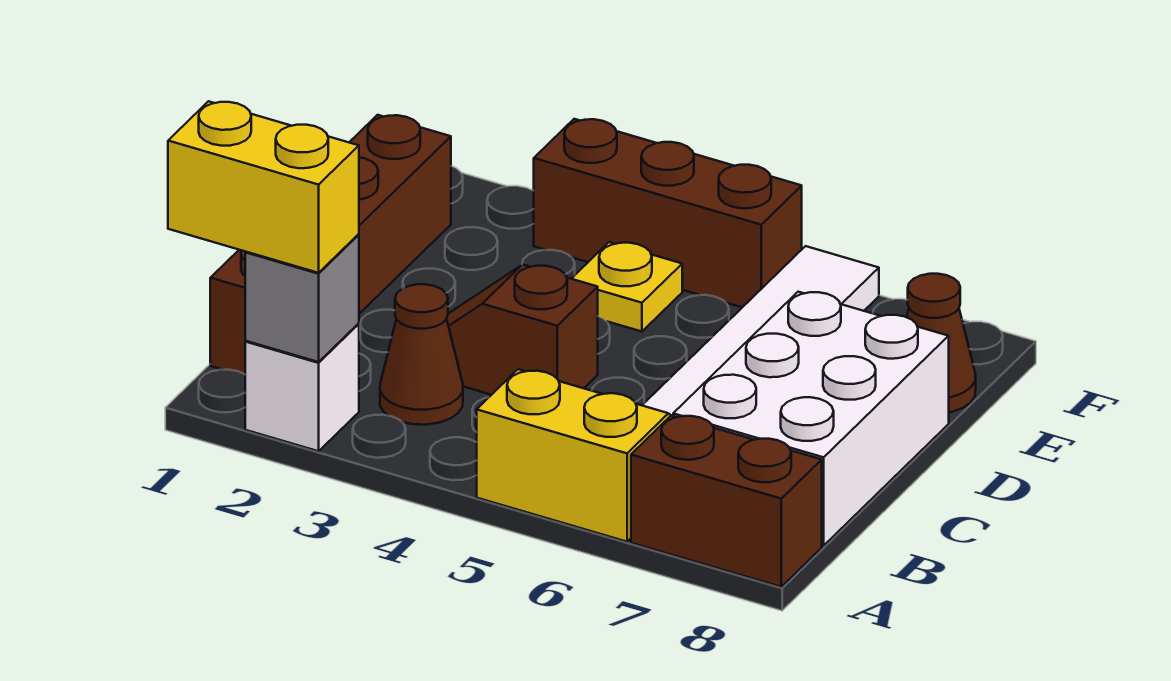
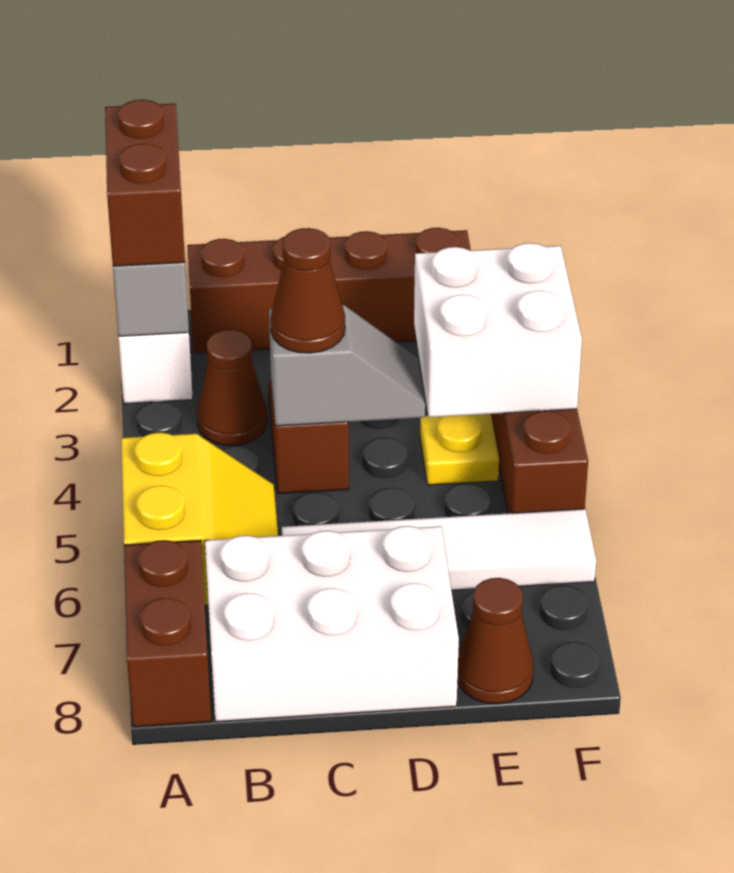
yellow 1x2 brick [168,101,359,273] -> brown 1x2 brick [105,100,185,266]
none -> grey 1x2 slope [269,305,425,426]
none -> brown 1x1 cone [271,228,345,353]
none -> white 2x2 brick [414,243,582,417]

